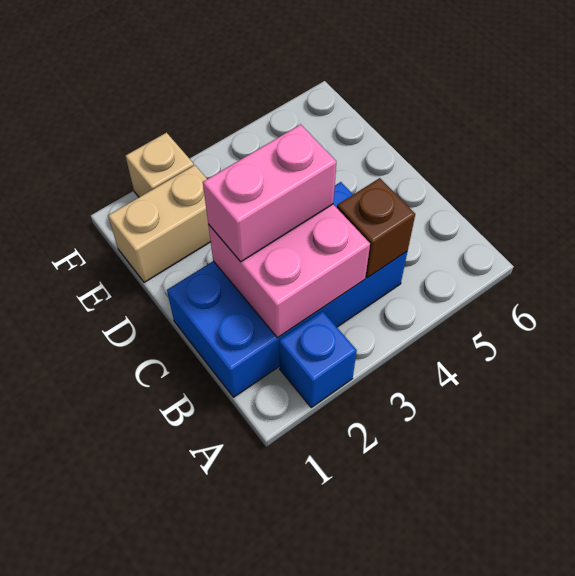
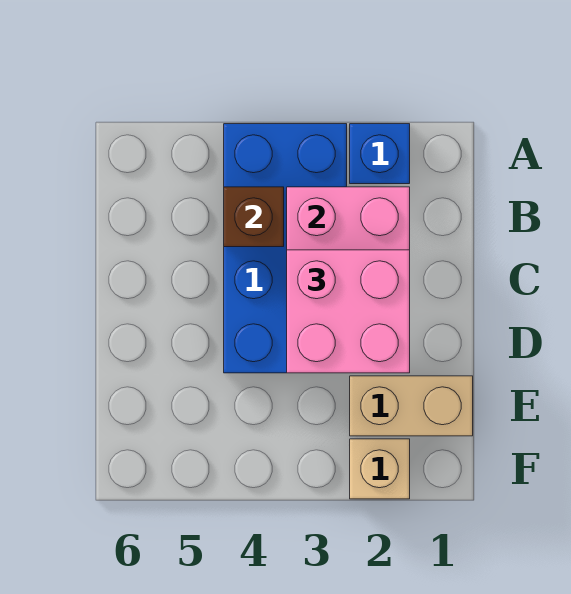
blue 2x4 brick [167,182,407,397] -> blue 2x4 brick turned to [224,124,347,373]
pink 1x2 brick [203,125,336,262] -> pink 2x2 brick [287,250,410,373]

